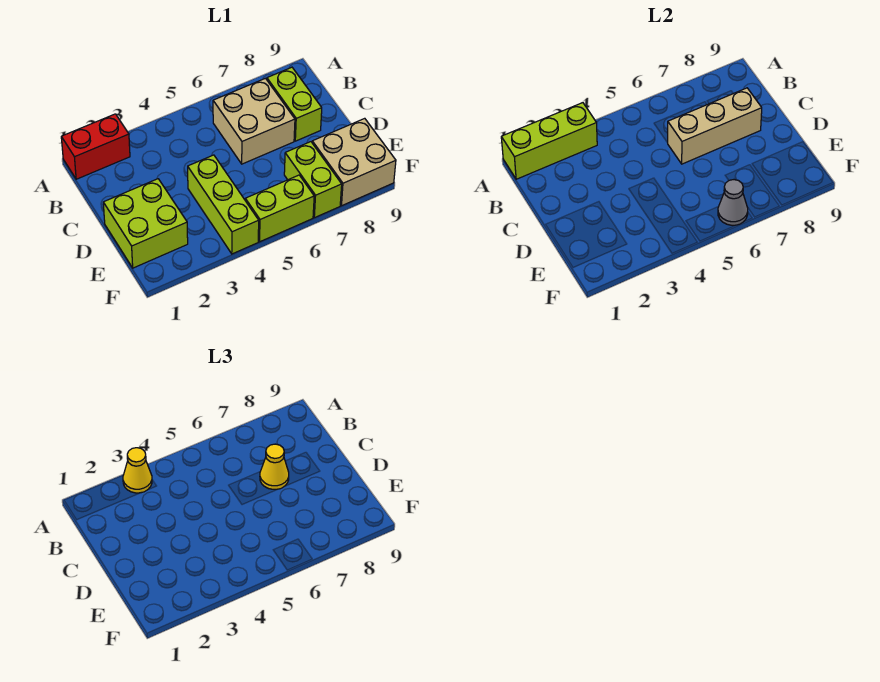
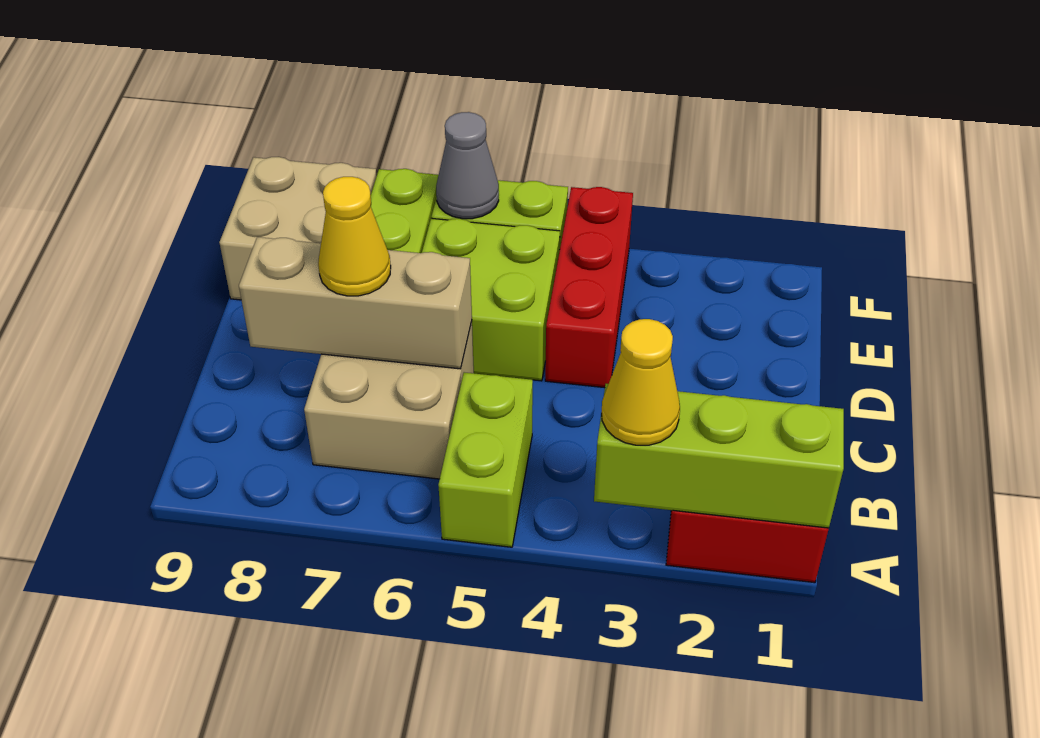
lime 1x2 brick [267,67,322,141] -> lime 1x2 brick moved to [438,372,533,547]
lime 2x2 brick [103,179,188,268] -> lime 2x2 brick moved to [422,218,560,381]
lime 1x3 brick [188,155,259,254] -> red 1x3 brick [545,187,633,388]

